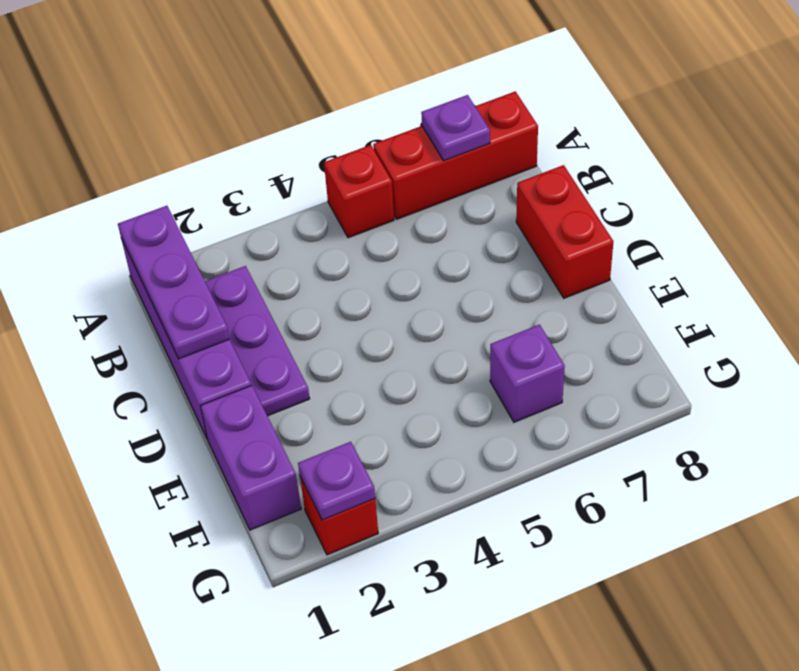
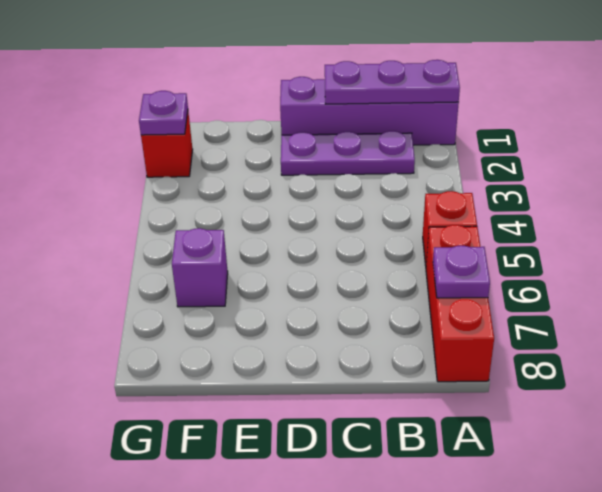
red 1x2 brick [516,165,614,298] -> none
purple 1x2 brick [201,385,301,530] -> none

